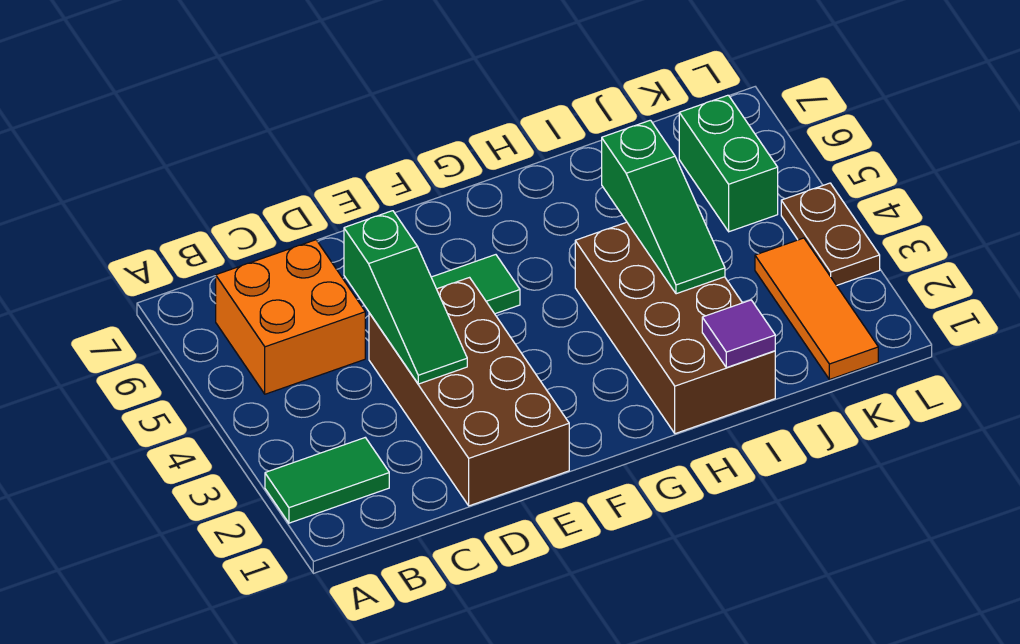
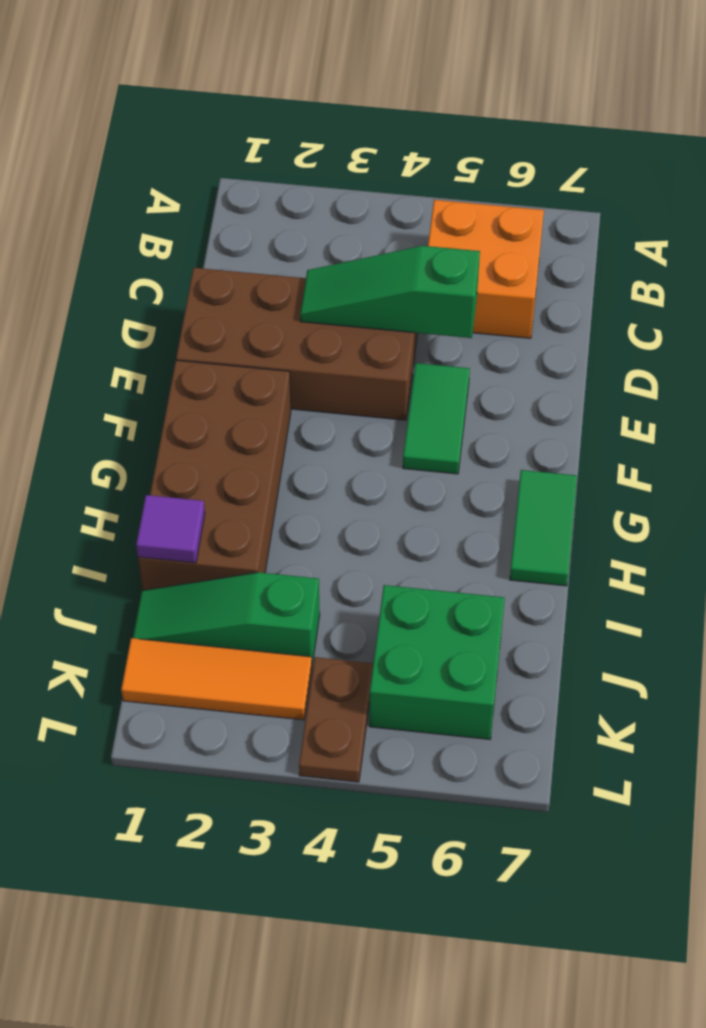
green 1x2 tile [265,438,389,523] -> green 1x2 tile moved to [510,470,577,586]
brown 2x4 brick [575,222,775,434] -> brown 2x4 brick turned to [138,360,291,591]
green 1x3 slope [602,120,725,294] -> green 1x3 slope moved to [133,572,320,665]
green 1x2 brick [679,95,778,232] -> green 2x2 brick [369,585,505,739]
brown 1x2 plate [781,183,880,285] -> brown 1x2 plate turned to [299,657,373,782]

